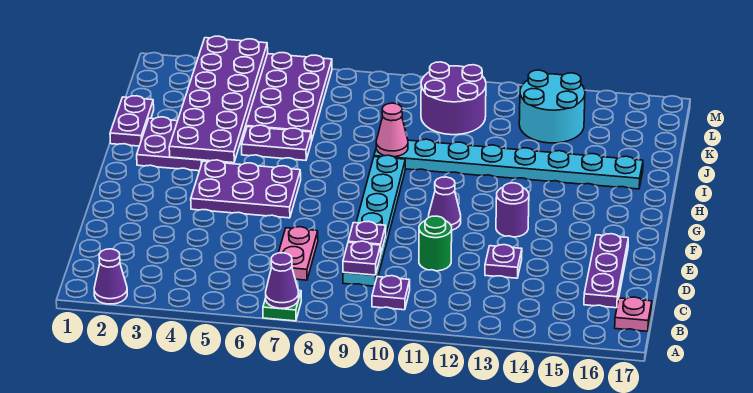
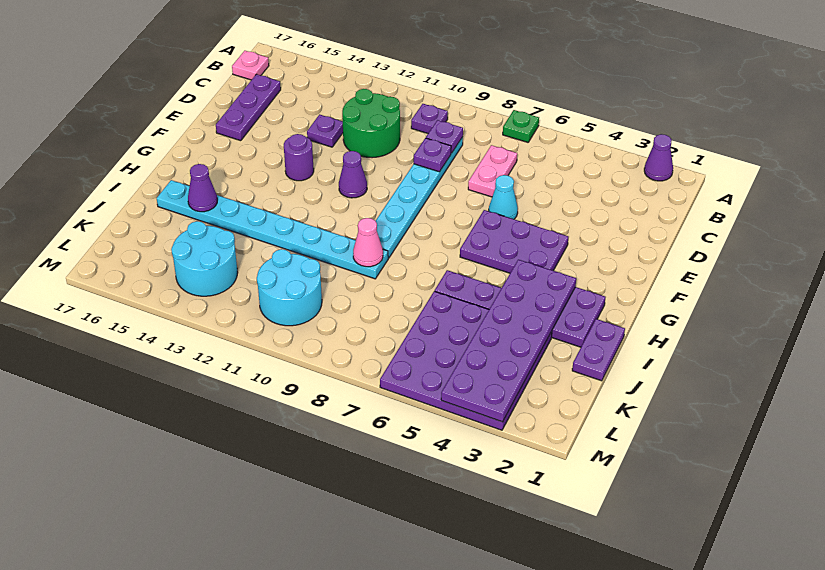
purple 1x1 cone [266,253,299,308] -> purple 1x1 cone moved to [188,164,217,212]
green 1x1 round brick [419,216,452,271] -> green 2x2 round brick [342,89,400,158]
none -> cyan 1x1 cone [489,175,518,219]
purple 2x2 round brick [421,62,486,135] -> cyan 2x2 round brick [257,249,322,326]

